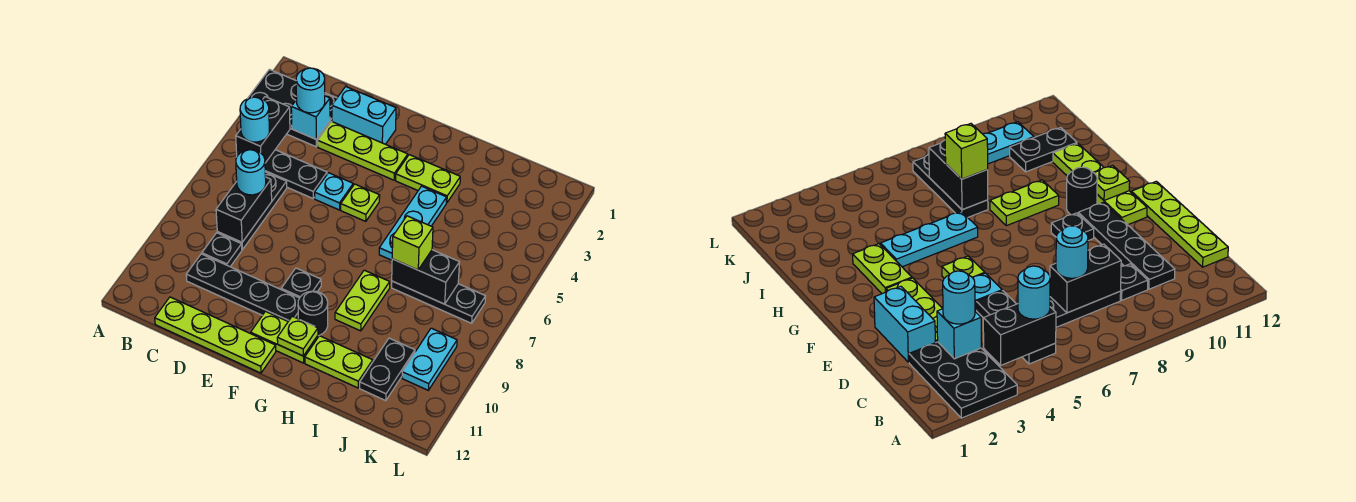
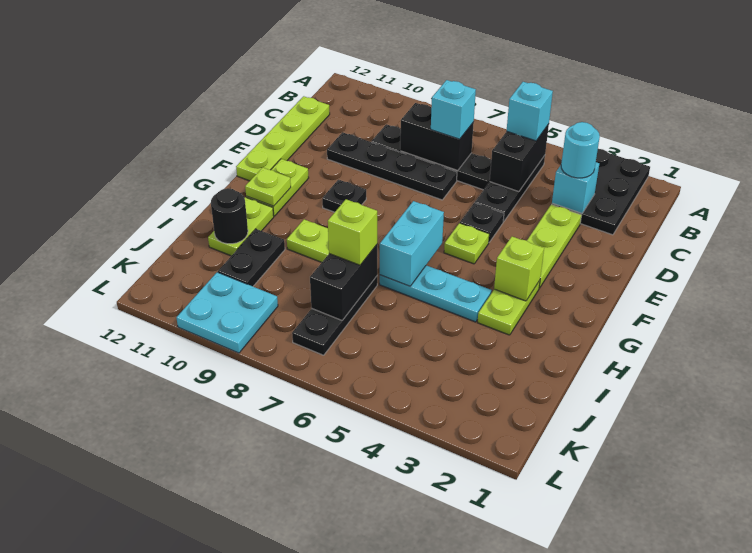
black 1x2 brick [236,97,290,163] -> black 1x2 brick turned to [490,124,549,192]
cyan 1x1 round brick [240,97,269,142] -> cyan 1x1 brick [507,82,553,141]
cyan 1x1 round brick [236,150,266,195] -> cyan 1x1 brick [431,80,476,139]
black 1x4 plate [186,254,299,321] -> black 1x4 plate turned to [327,132,457,200]
cyan 1x2 brick [332,87,396,144] -> cyan 1x2 brick moved to [380,201,444,286]
cyan 1x1 plate [315,173,353,210] -> black 1x1 plate [460,203,504,242]
none -> lime 1x1 brick [494,237,544,301]
black 1x1 round brick [298,291,328,336] -> black 1x1 round brick moved to [211,188,248,244]
black 1x2 plate [360,338,415,401] -> black 1x2 plate turned to [218,229,285,286]
cyan 1x2 plate [402,328,457,390] -> cyan 2x2 plate [177,272,278,353]

